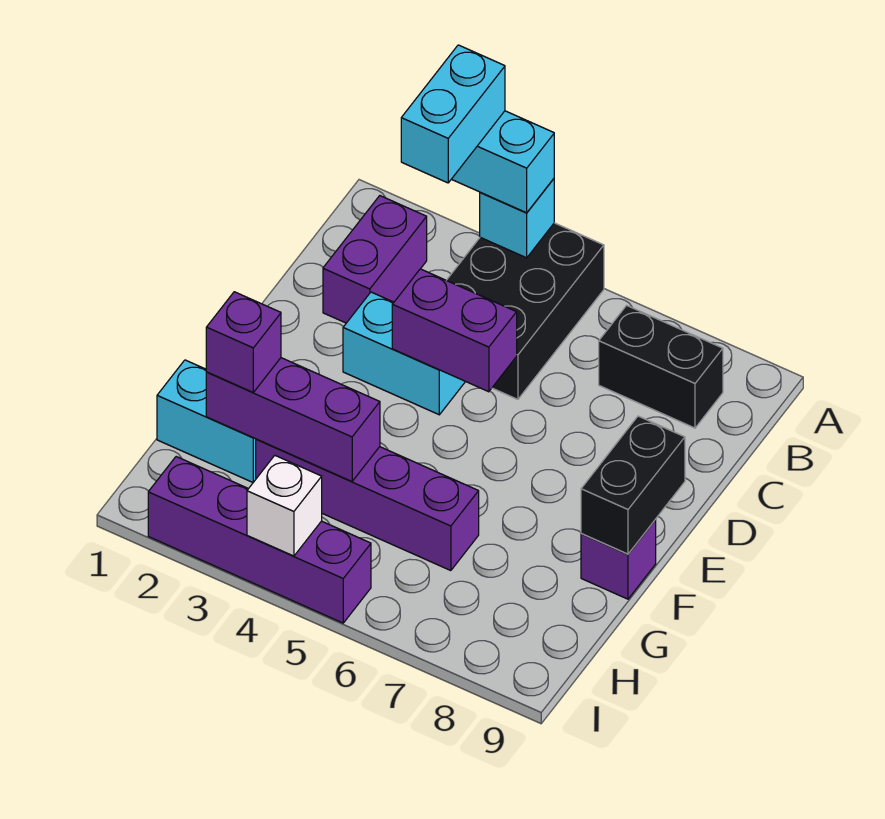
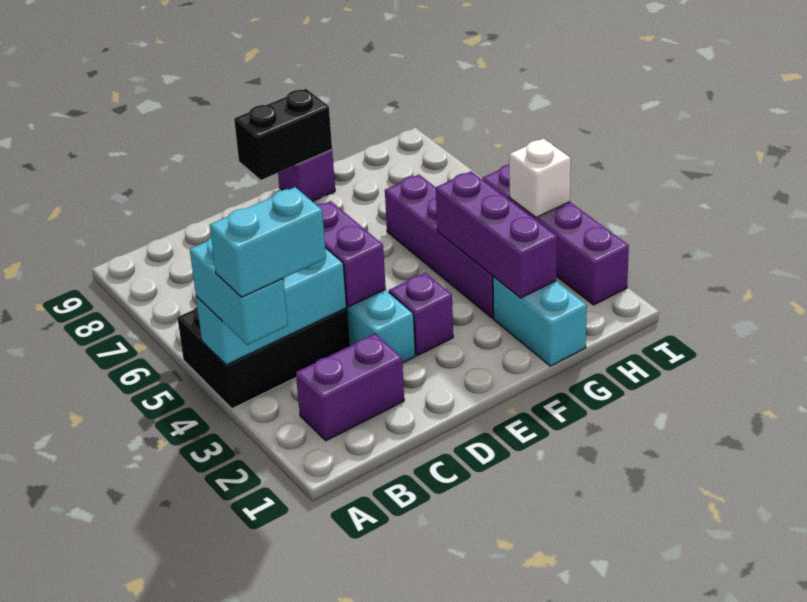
cyan 1x1 brick [480,179,554,258] -> cyan 1x3 brick [196,248,347,365]
black 1x2 brick [599,305,723,428] -> none
purple 1x1 brick [206,292,281,392] -> purple 1x1 brick moved to [389,273,453,355]

